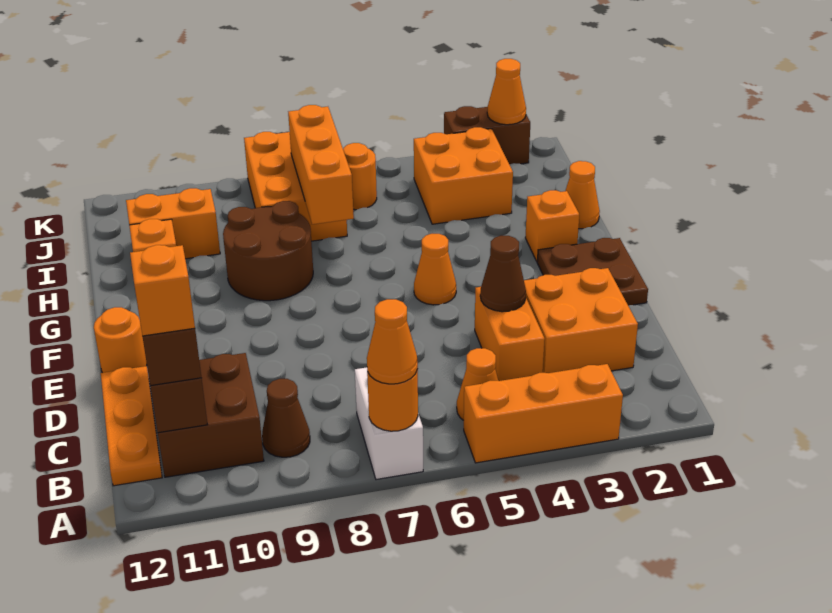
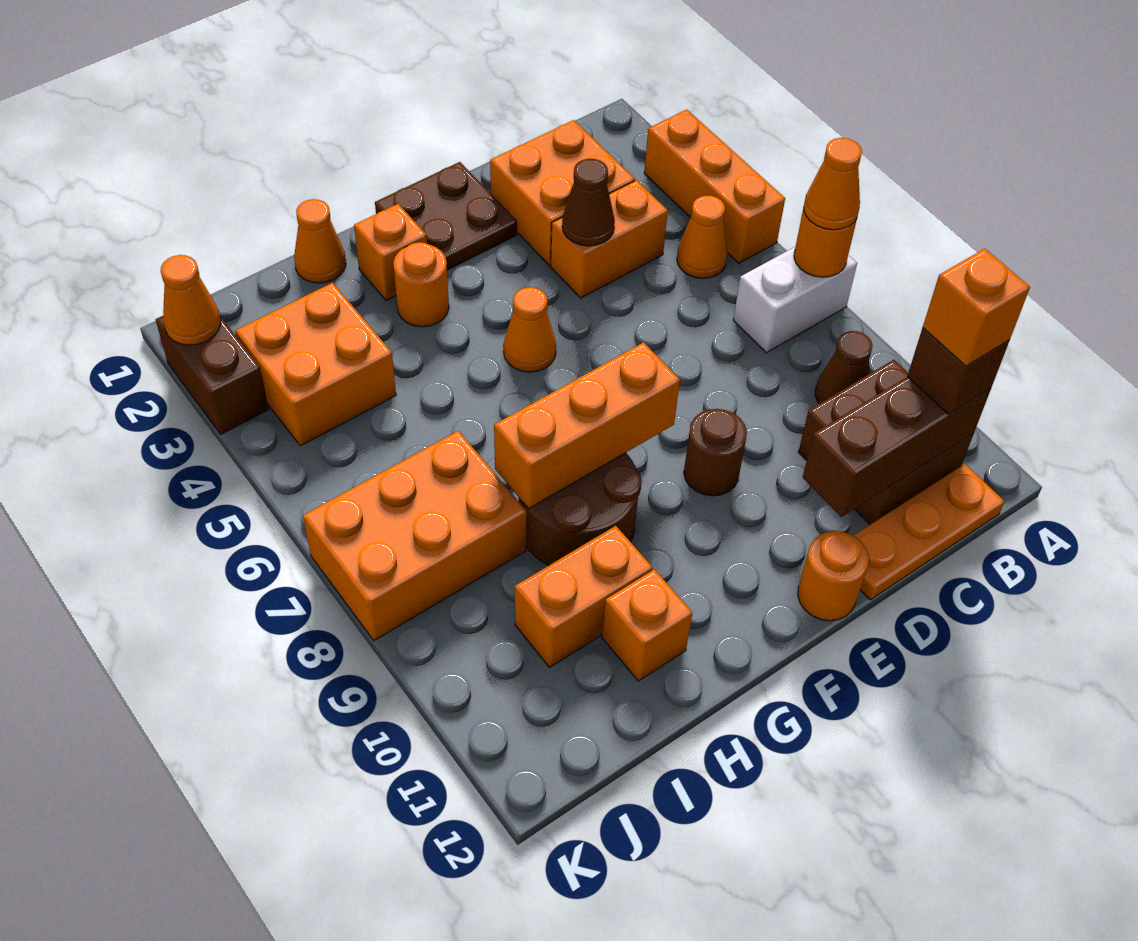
none -> brown 1x1 round brick [684,409,747,496]
orange 1x3 brick [288,105,354,224] -> orange 1x3 brick moved to [494,342,680,508]
orange 1x2 brick [126,188,220,259] -> orange 1x2 brick turned to [515,526,652,667]
orange 1x1 round brick [343,143,377,210] -> orange 1x1 round brick moved to [393,242,449,327]

